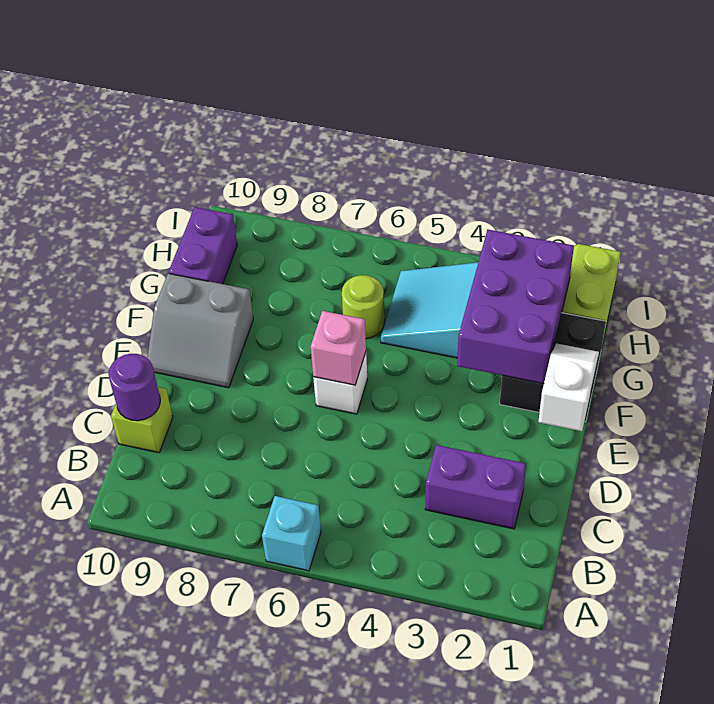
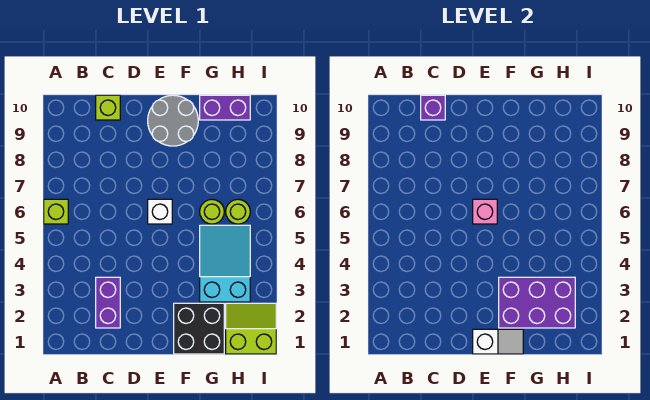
cyan 1x1 brick [262,496,321,571] -> lime 1x1 brick [44,199,68,224]
purple 1x1 round brick [108,354,160,421] -> purple 1x1 brick [421,95,445,120]
grey 2x2 slope [147,273,253,388] -> grey 2x2 round brick [148,95,198,146]
none -> lime 1x1 round brick [226,199,250,224]

